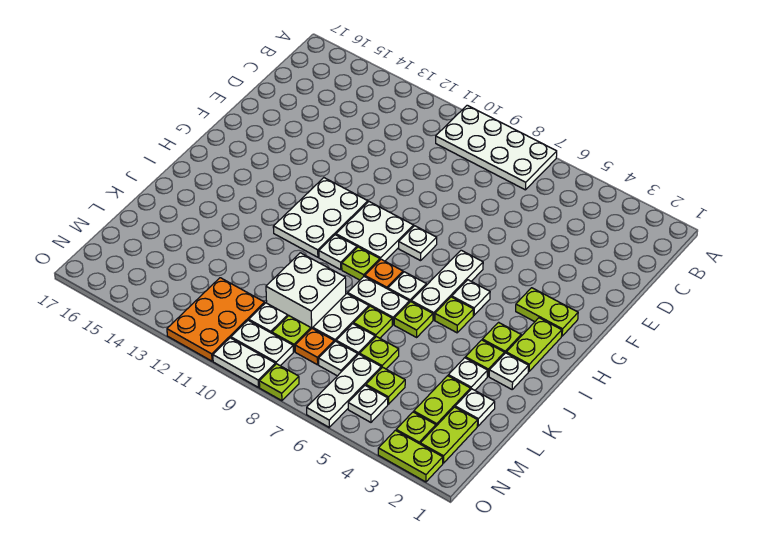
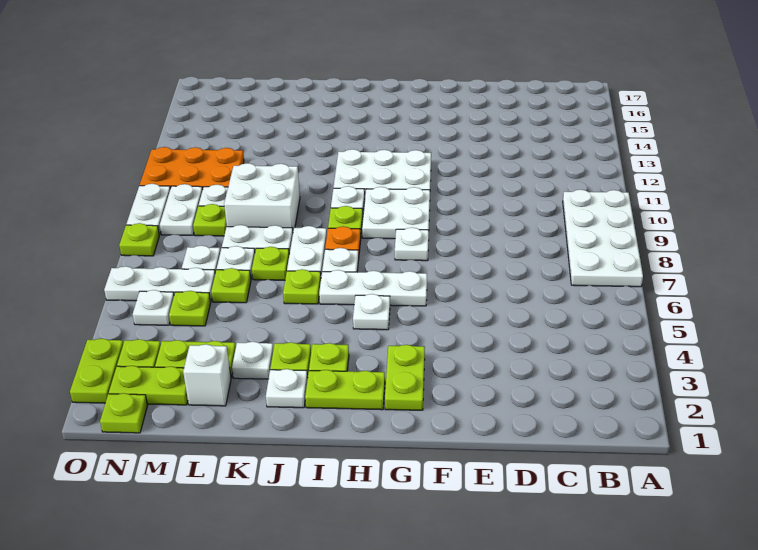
lime 1x1 plate [435,297,473,333] -> lime 1x1 plate moved to [100,393,148,433]
white 1x1 plate [455,389,495,426] -> white 1x1 brick [183,344,231,406]
orange 1x1 plate [295,328,334,365] -> none

